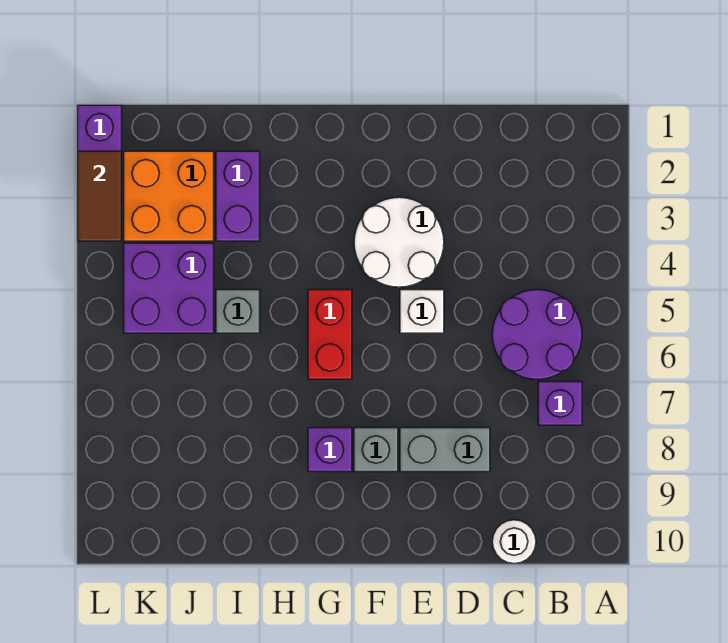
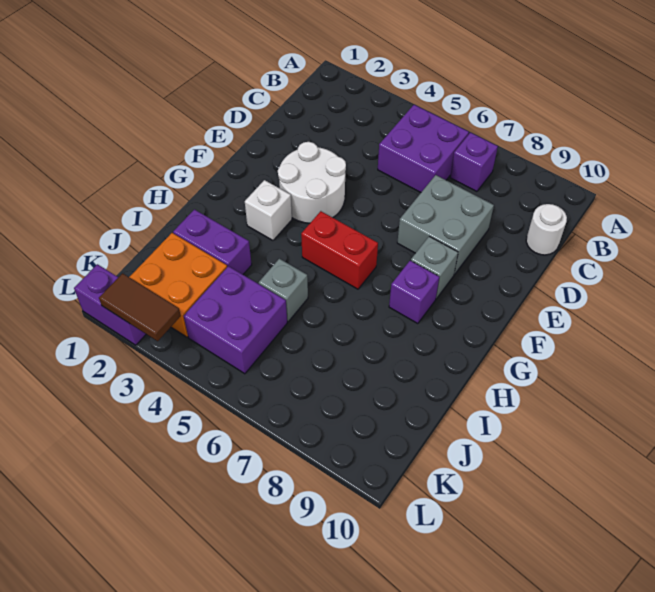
purple 2x2 round brick [492,290,582,379] -> purple 2x2 brick [378,105,469,192]
grey 1x2 brick [400,428,490,472] -> grey 2x2 brick [397,175,494,274]
white 1x1 brick [400,290,444,333] -> white 1x1 brick moved to [245,180,292,240]

